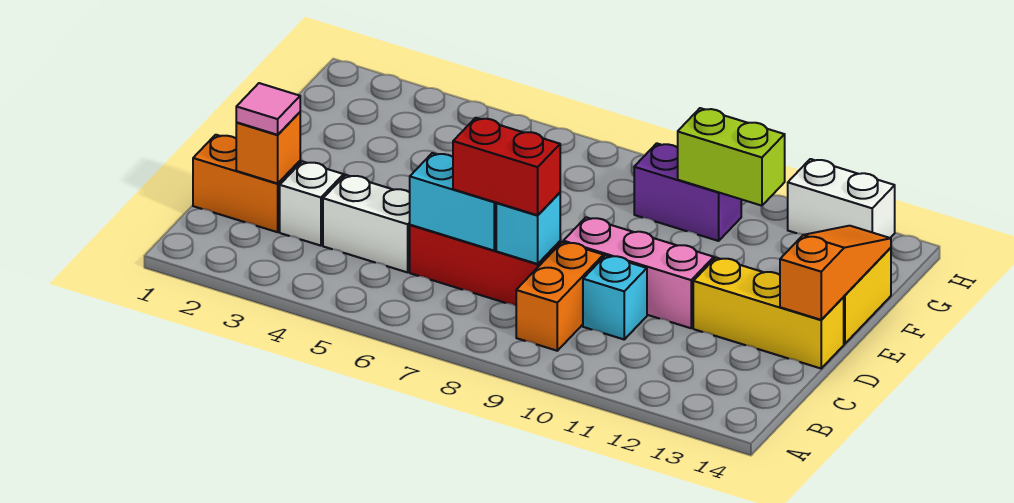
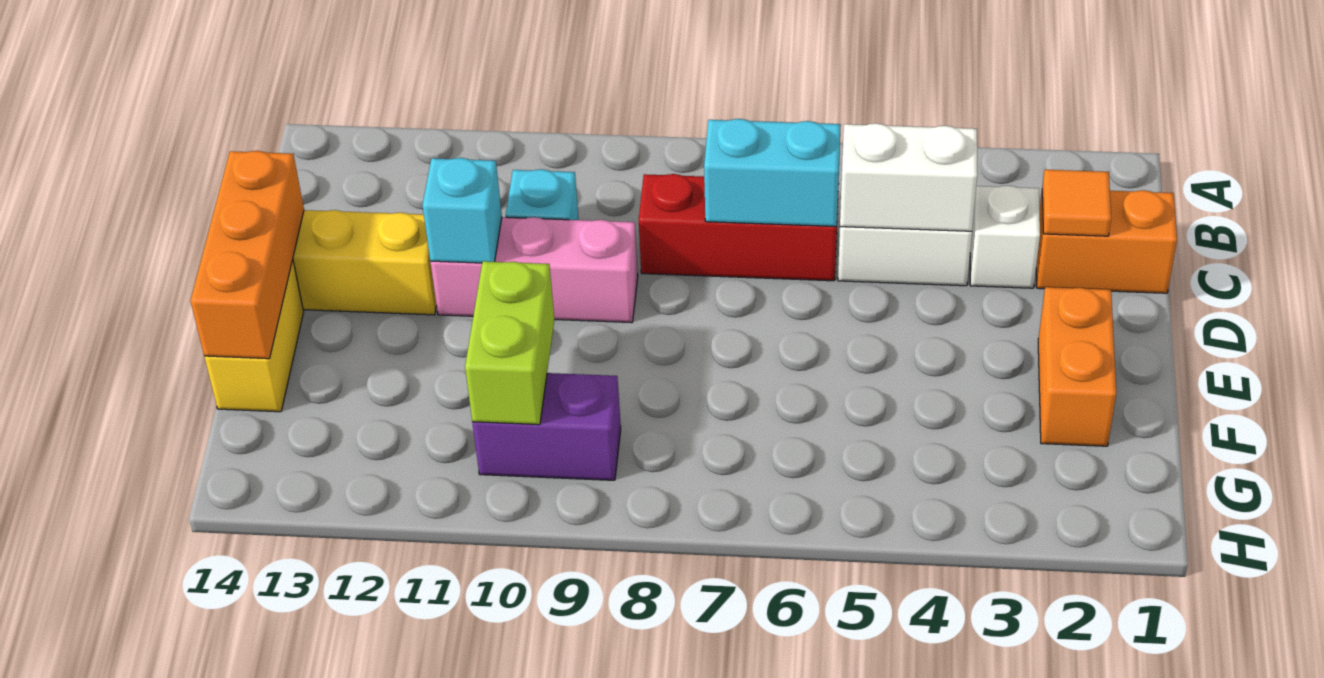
orange 1x2 brick [516,242,604,351] -> orange 1x2 brick moved to [1038,287,1116,446]
orange 1x1 brick [236,112,300,183] -> orange 1x1 tile [1042,170,1111,236]
pink 1x1 tile [236,83,300,135] -> none
red 1x2 brick [453,118,560,215] -> none
cyan 1x1 brick [496,193,560,264] -> cyan 1x1 brick moved to [422,158,502,263]
orange 1x3 slope [780,226,891,320] -> orange 1x3 brick [190,151,304,359]
lime 1x2 brick [678,108,785,206] -> lime 1x2 brick turned to [465,261,554,425]
white 1x2 brick [788,159,895,238] -> white 1x2 brick moved to [840,123,977,231]

